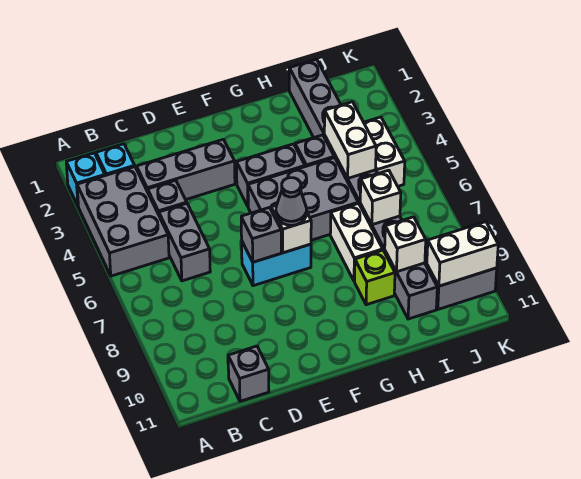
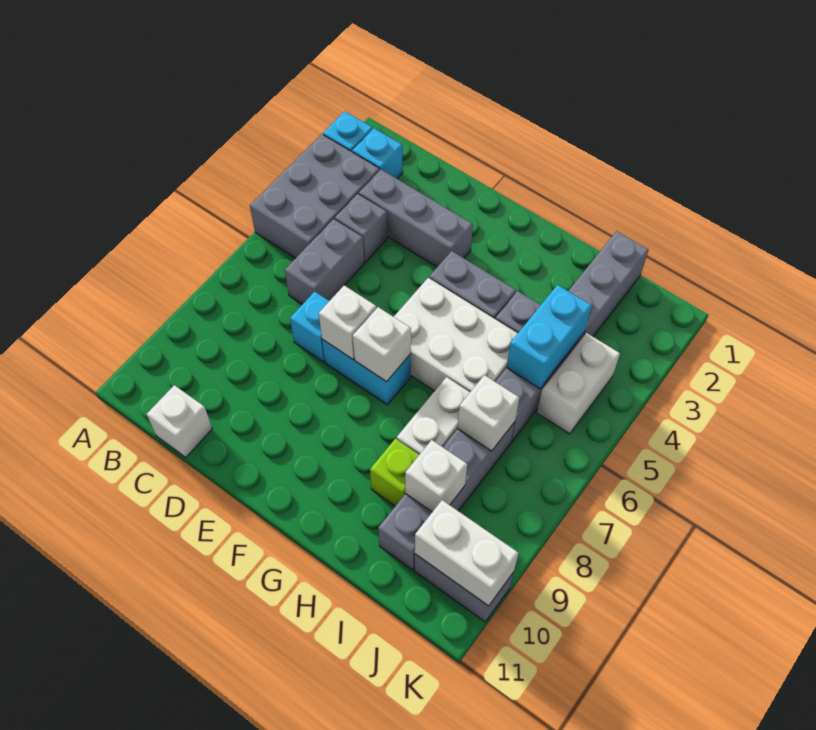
grey 1x1 brick [228,346,269,401] -> white 1x1 brick [147,385,212,457]
none -> cyan 1x1 brick [290,292,329,362]
grey 1x1 brick [241,207,281,262] -> white 1x1 brick [319,285,376,359]
grey 2x3 brick [248,158,358,240] -> white 2x3 brick [394,278,518,392]
grey 1x1 cone [276,178,307,225] -> none
white 1x2 brick [324,102,376,178] -> cyan 1x2 brick [507,285,592,389]

